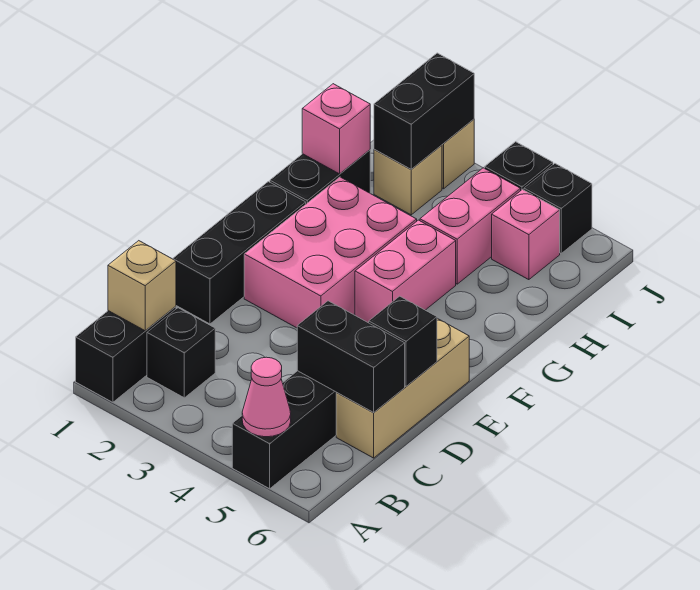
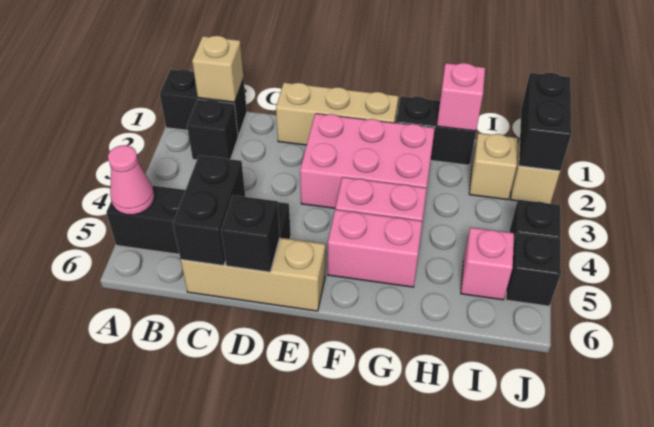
black 1x3 brick [173,182,306,324] -> tan 1x3 brick [276,83,399,145]
pink 1x2 brick [420,168,521,284] -> pink 1x2 brick moved to [328,210,422,287]
black 1x2 brick [374,53,474,169] -> black 1x2 brick turned to [519,73,572,171]

